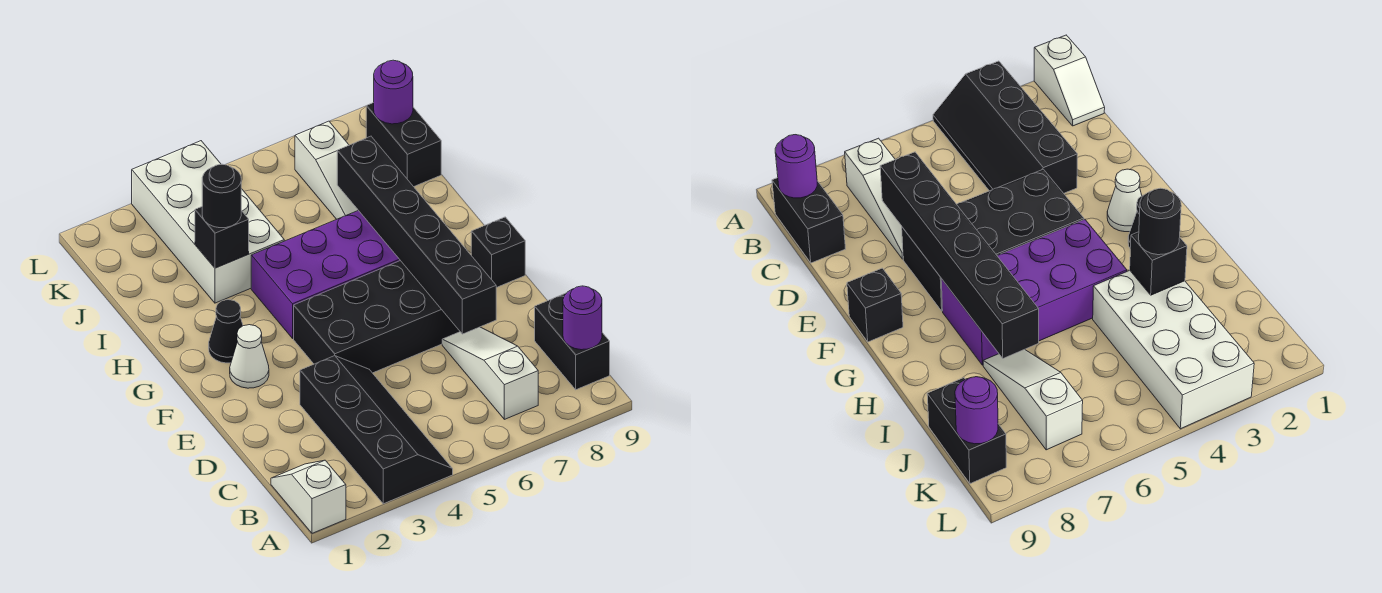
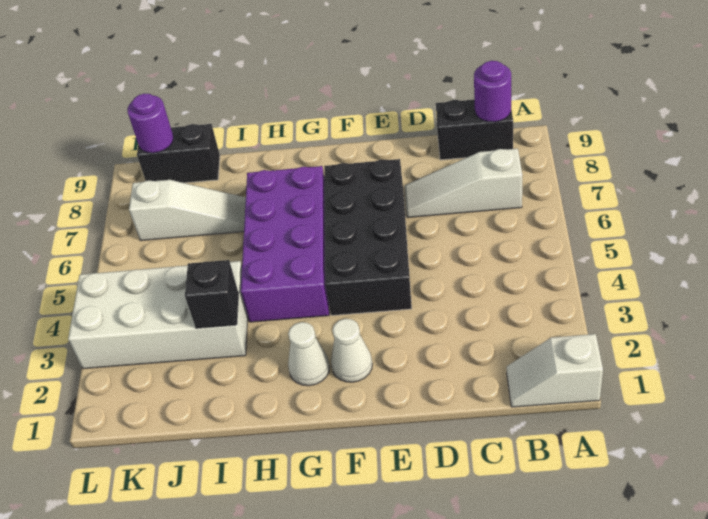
black 2x4 slope [300,356,453,504] -> none
black 1x6 brick [337,136,496,334] -> none
black 1x1 brick [471,217,525,288] -> none
black 1x1 cone [209,300,243,363] -> white 1x1 cone [288,322,330,386]
black 1x1 round brick [202,164,241,228] -> none

